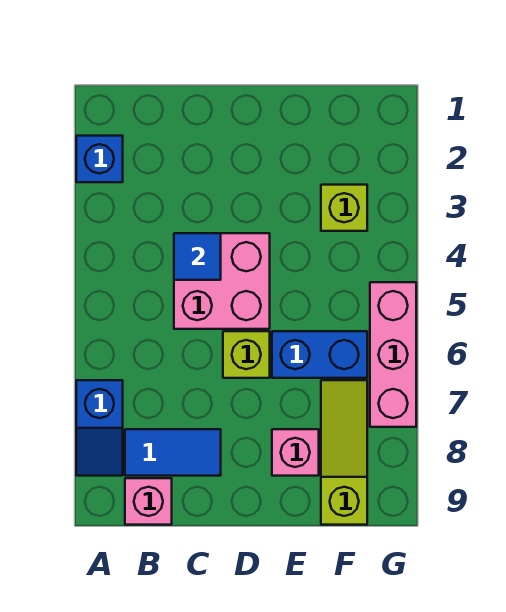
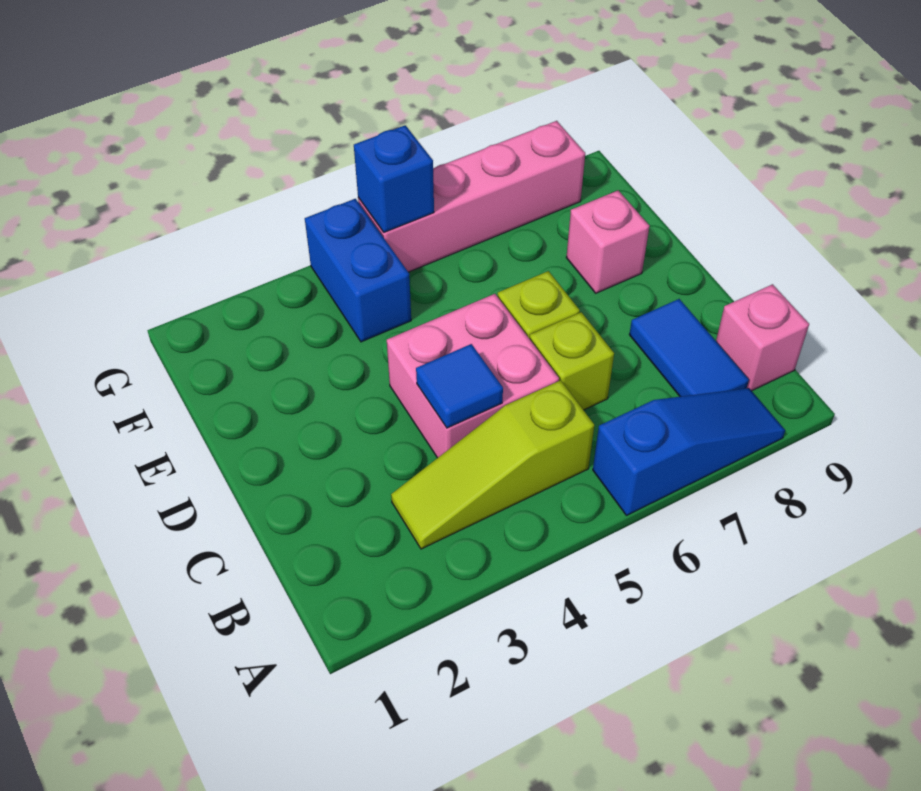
blue 1x1 brick [76,136,123,182] -> blue 1x1 brick moved to [354,125,434,232]
blue 1x2 slope [76,380,123,476] -> blue 1x3 slope [593,388,785,515]
blue 1x2 brick [272,331,367,378] -> blue 1x2 brick moved to [305,199,411,342]
lime 1x1 brick [321,185,367,231] -> lime 1x1 brick moved to [530,312,614,410]
lime 1x3 slope [321,380,367,525] -> lime 1x3 slope moved to [391,380,594,549]
pink 1x3 brick [370,282,416,427] -> pink 1x4 brick [358,121,585,272]

